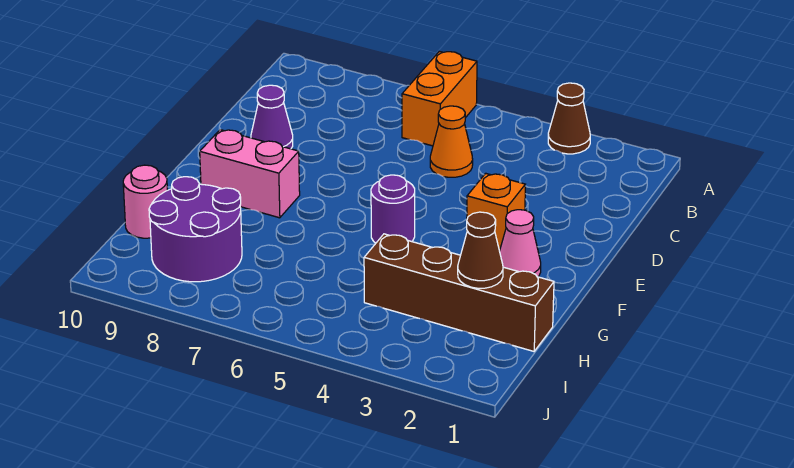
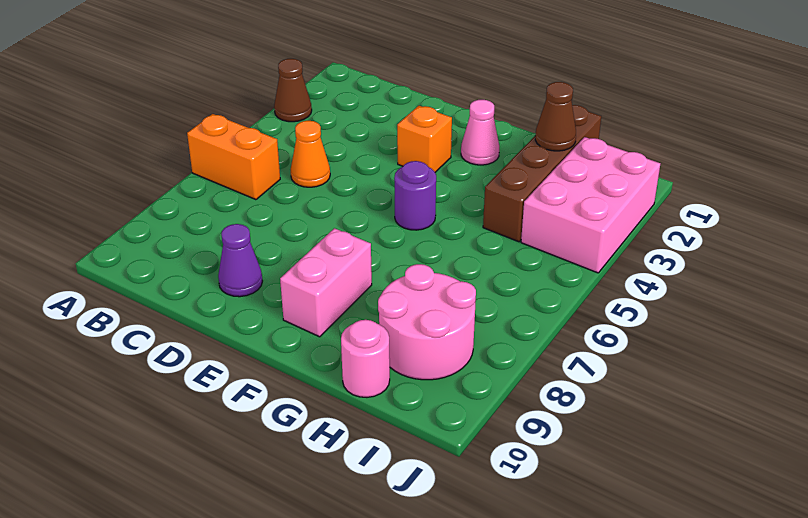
purple 2x2 round brick [149,177,242,282] -> pink 2x2 round brick [378,264,476,380]
none -> pink 2x3 brick [521,137,660,273]

